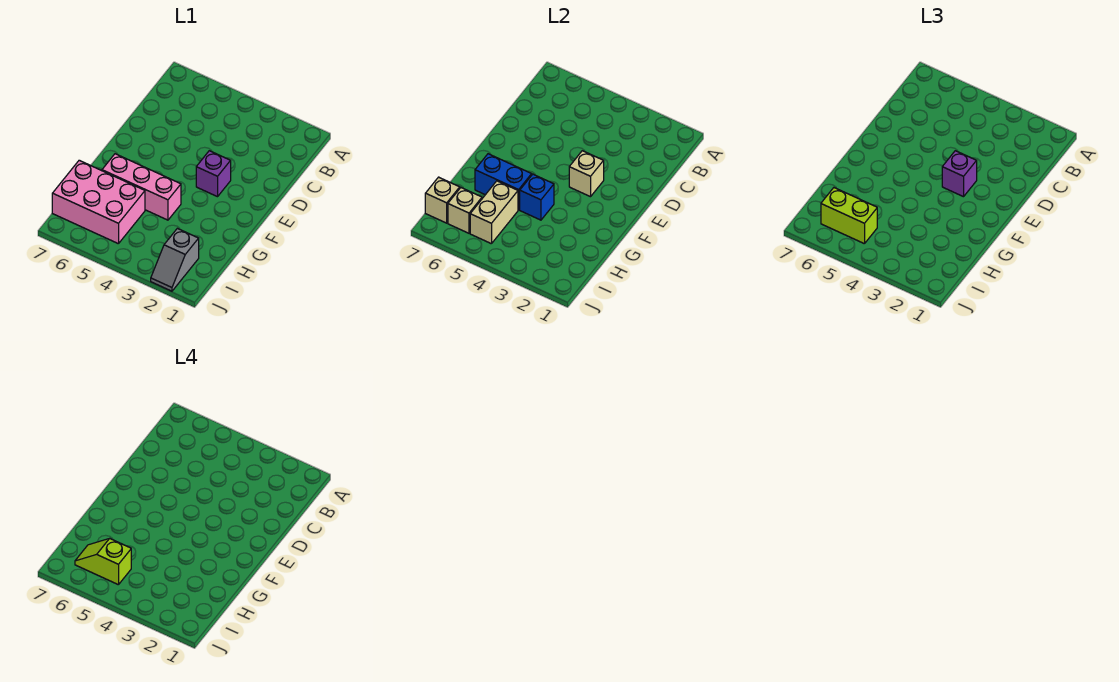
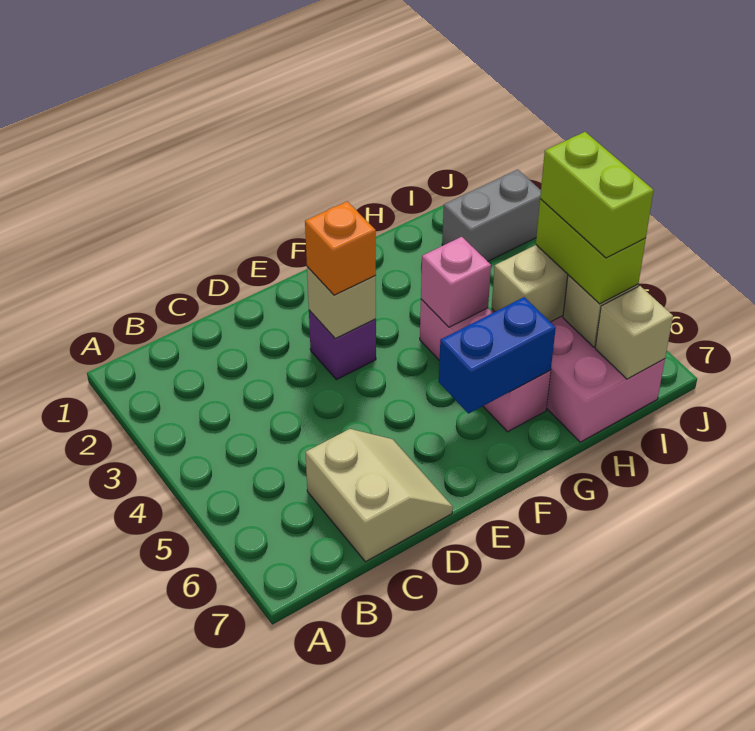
none -> tan 2x2 slope [305,429,453,562]
purple 1x1 brick [942,151,977,197] -> orange 1x1 brick [305,201,376,295]
blue 1x1 brick [520,174,554,220] -> pink 1x1 brick [421,237,491,327]
blue 1x2 brick [475,154,532,210] -> blue 1x2 brick turned to [439,297,556,414]
grey 1x2 slope [151,228,199,291] -> grey 1x2 brick [442,170,541,261]
lime 1x2 slope [75,539,131,585] -> lime 1x2 brick [540,132,654,258]

